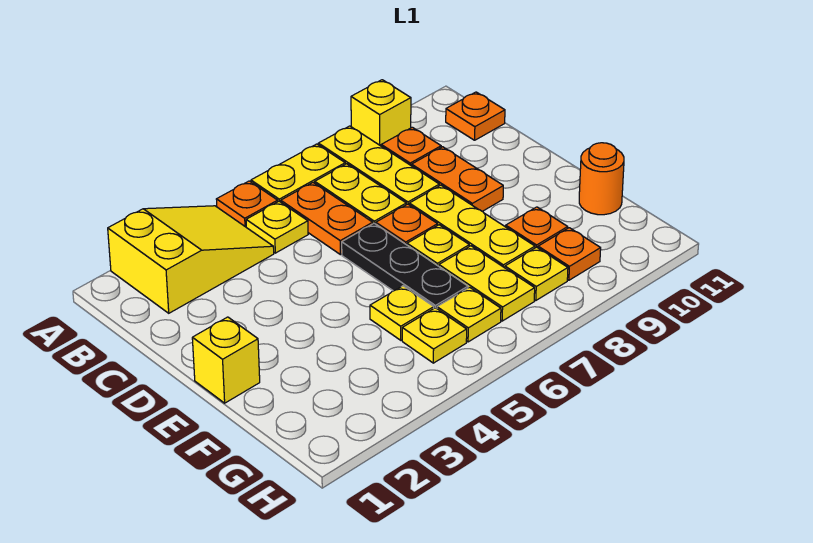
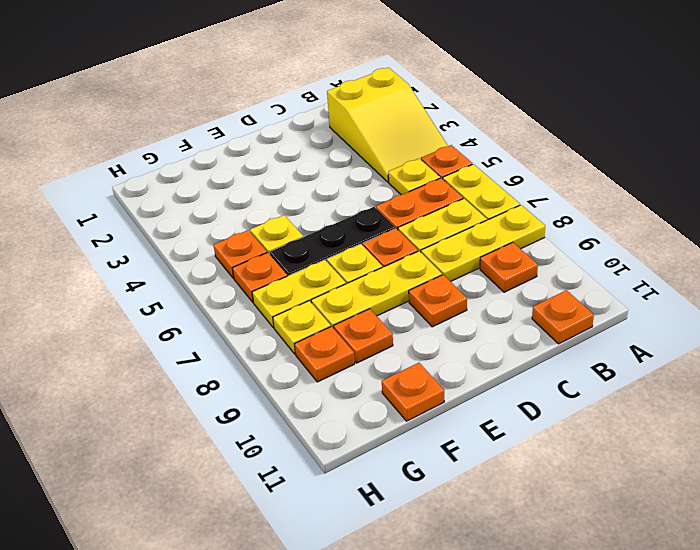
yellow 1x1 brick [351,80,411,146] -> none
orange 1x2 plate [412,147,503,211] -> orange 1x1 plate [409,275,467,327]
yellow 1x1 brick [192,317,260,403] -> none
orange 1x1 round brick [579,143,624,215] -> orange 1x1 plate [382,363,444,421]
yellow 1x1 plate [402,308,467,363] -> orange 1x1 plate [214,230,267,278]
yellow 1x1 plate [437,287,501,342] -> orange 1x1 plate [232,253,287,302]

